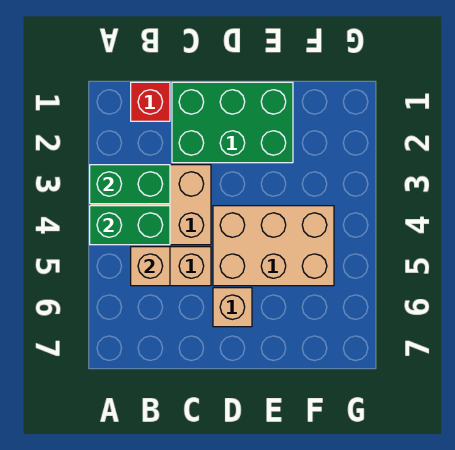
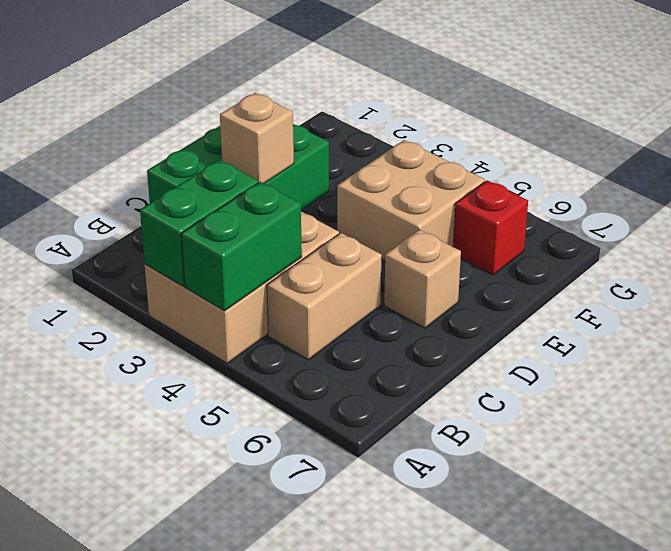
red 1x1 brick [131,82,170,121] -> red 1x1 brick moved to [453,180,528,275]
tan 1x1 brick [131,247,170,286] -> tan 1x1 brick moved to [220,93,294,183]
tan 2x3 brick [213,206,334,286] -> tan 2x2 brick [337,140,485,261]

